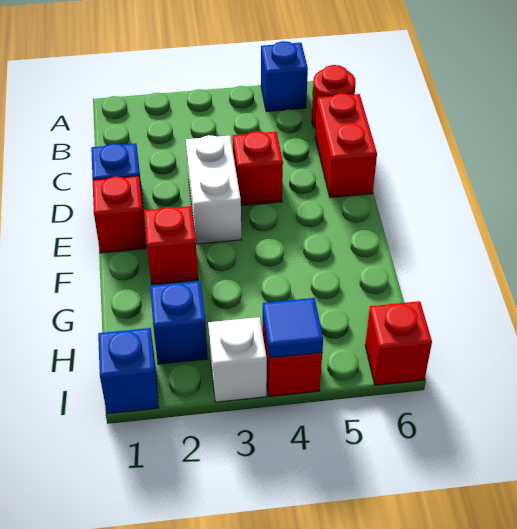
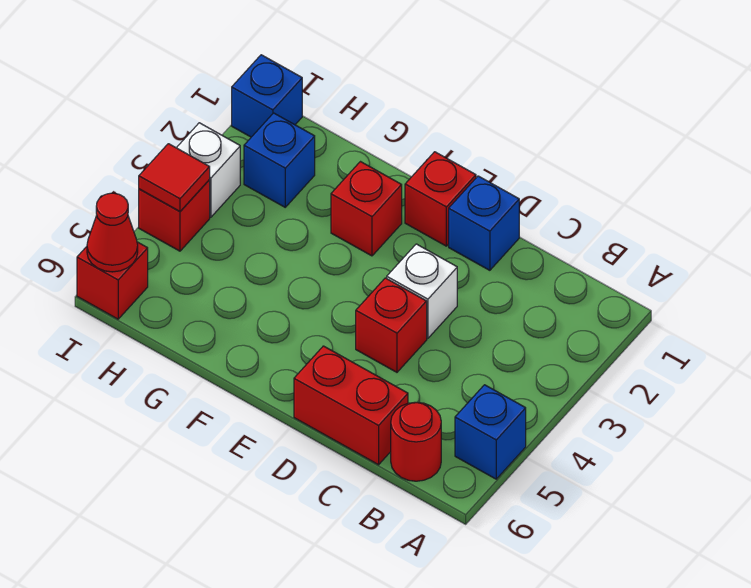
white 1x2 brick [186,135,241,244] -> white 1x1 brick [387,244,457,338]
blue 1x1 tile [263,298,323,358] -> red 1x1 tile [139,144,210,212]
none -> red 1x1 cone [87,193,138,272]

